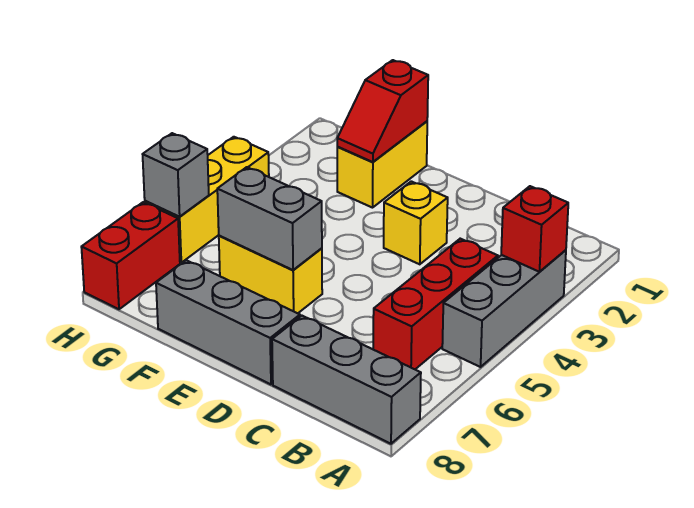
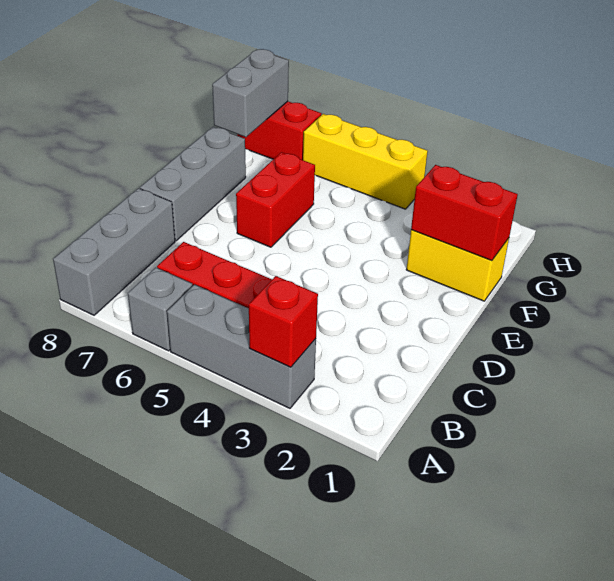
yellow 1x1 brick [384,181,448,264] -> none
yellow 1x2 brick [219,236,322,313] -> red 1x2 brick [236,152,315,247]
grey 1x2 brick [217,167,322,270] -> grey 1x2 brick moved to [212,49,289,137]
red 1x2 slope [337,60,428,162] -> red 1x2 brick [411,165,518,261]
grey 1x1 brick [143,133,209,217] -> grey 1x1 brick moved to [128,267,193,351]

